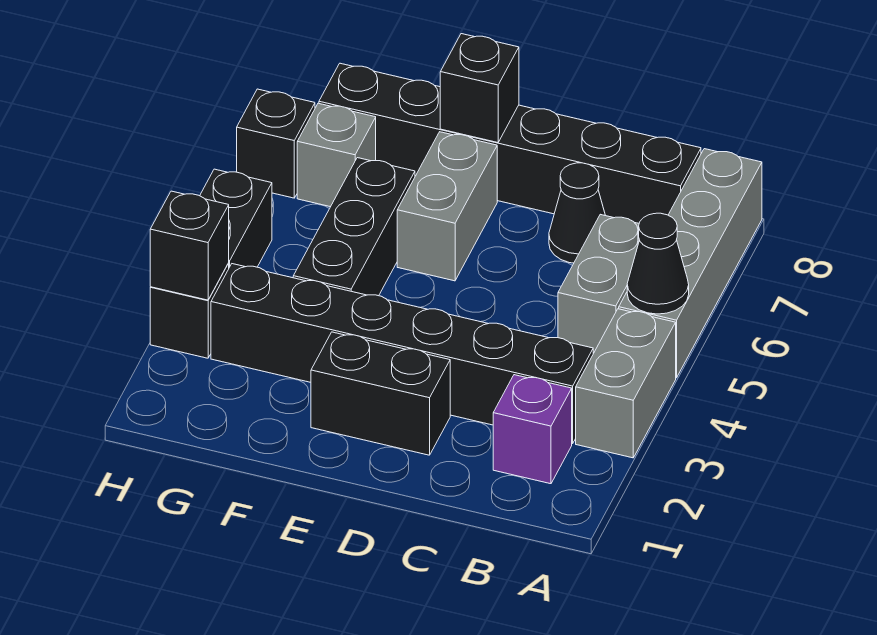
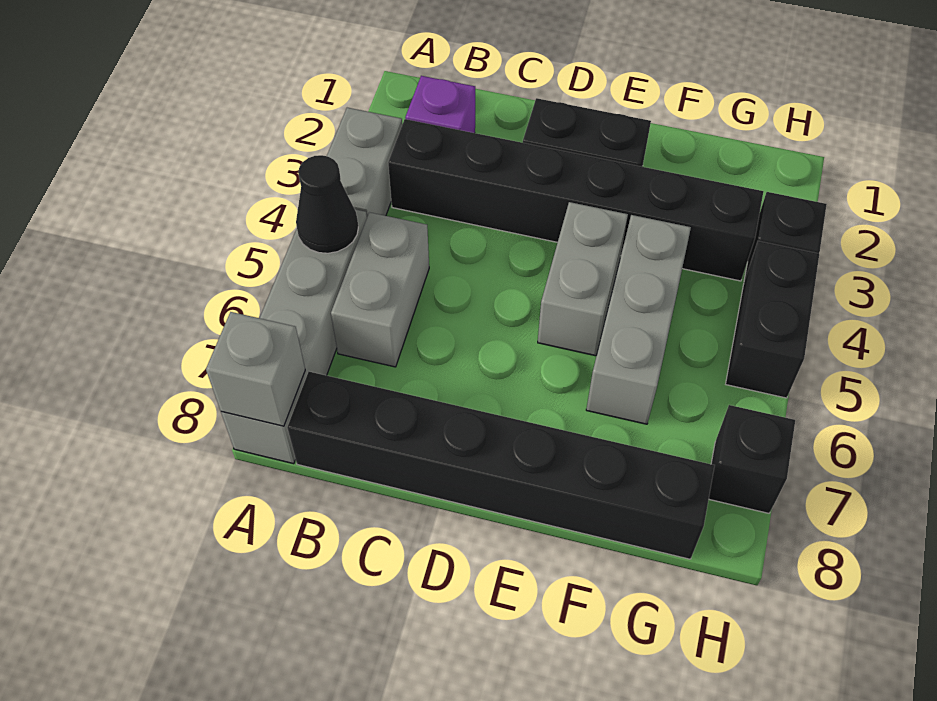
black 1x1 cone [549,163,605,263] -> none
grey 1x2 brick [397,132,497,281] -> grey 1x2 brick moved to [538,202,628,356]
black 1x1 brick [440,34,519,143] -> none
black 1x3 brick [293,158,415,296] -> grey 1x3 brick [586,215,691,424]
grey 1x1 brick [297,103,376,207] -> grey 1x1 brick moved to [206,312,305,426]
black 1x1 brick [150,191,229,300] -> none

